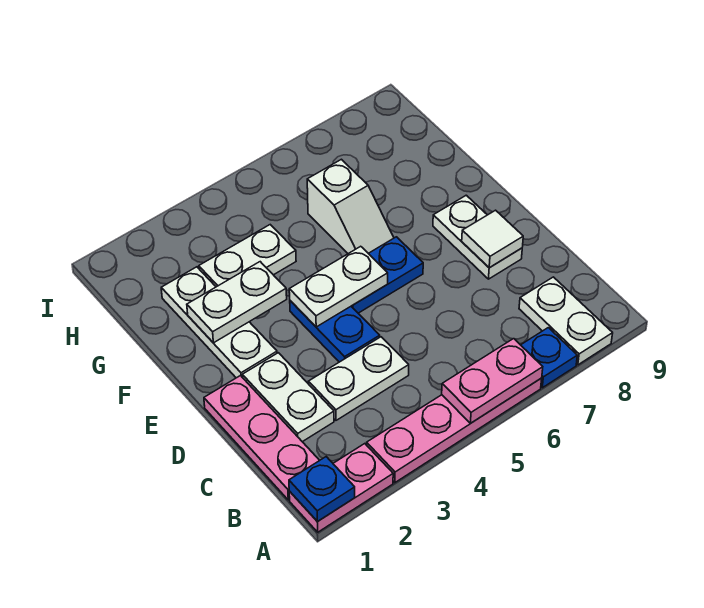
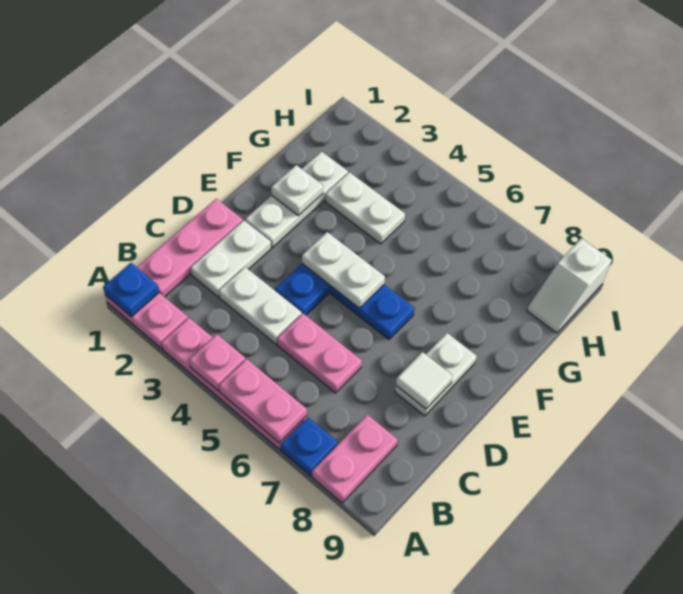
none -> pink 1x1 plate [189,334,245,391]
white 1x2 plate [519,277,613,365] -> pink 1x2 plate [312,415,397,503]
none -> pink 1x2 plate [277,314,362,393]
white 1x2 plate [187,262,287,343] -> white 1x1 plate [271,165,323,216]
white 1x2 slope [307,159,394,254] -> white 1x2 slope moved to [527,238,612,333]

